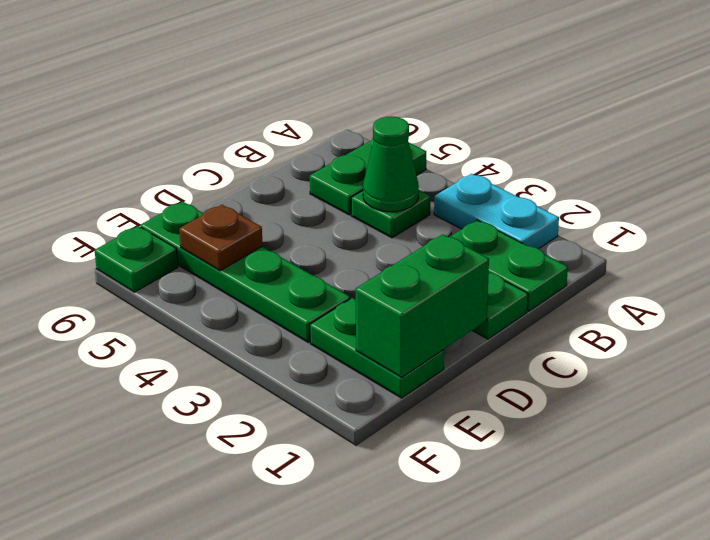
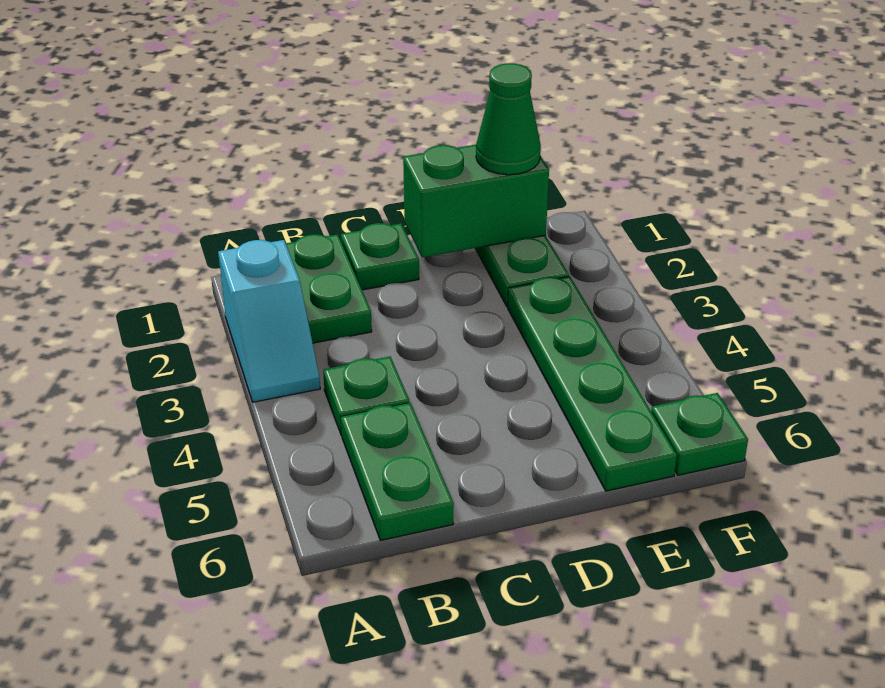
cyan 1x2 plate [434,174,559,249] -> cyan 1x2 slope [218,240,320,402]
green 1x2 plate [310,138,426,215] -> green 1x2 plate turned to [341,403,454,541]
green 1x1 cone [363,116,419,212] -> green 1x1 cone moved to [476,63,541,175]
brown 1x1 plate [179,205,263,271] -> none

